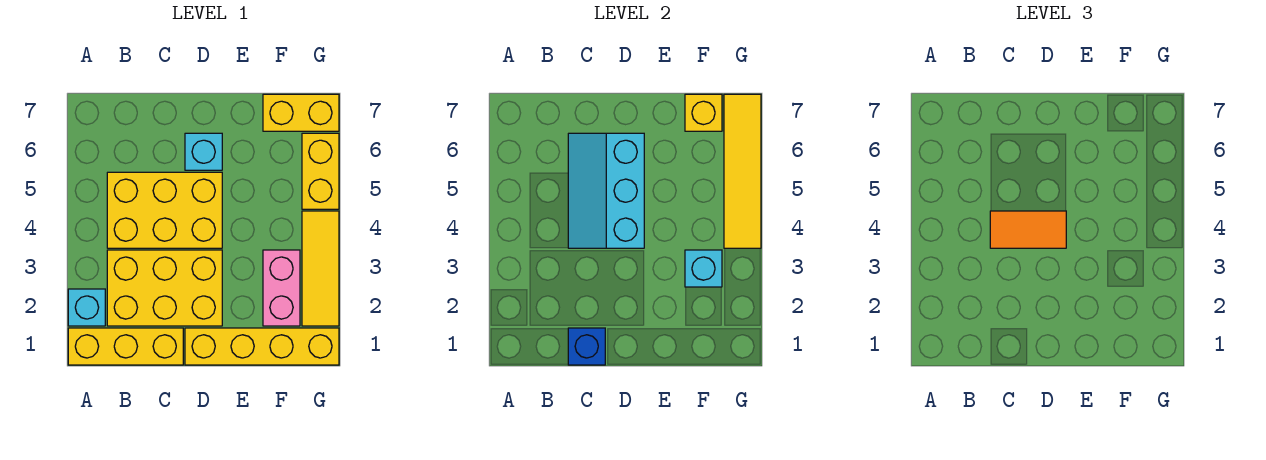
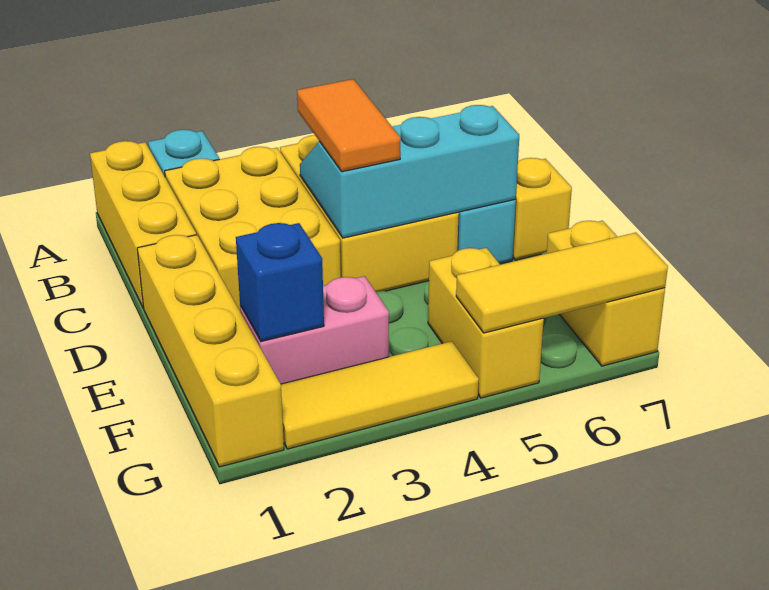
blue 1x1 brick [568,328,605,365] -> blue 1x1 brick moved to [236,223,324,341]
cyan 1x1 brick [685,250,722,287] -> none
yellow 1x1 brick [685,94,722,131] -> yellow 1x1 brick moved to [513,158,572,260]
yellow 1x4 tile [724,94,761,248] -> yellow 1x3 tile [456,233,668,333]
yellow 1x2 brick [302,133,339,209] -> yellow 1x2 brick turned to [428,248,544,398]

